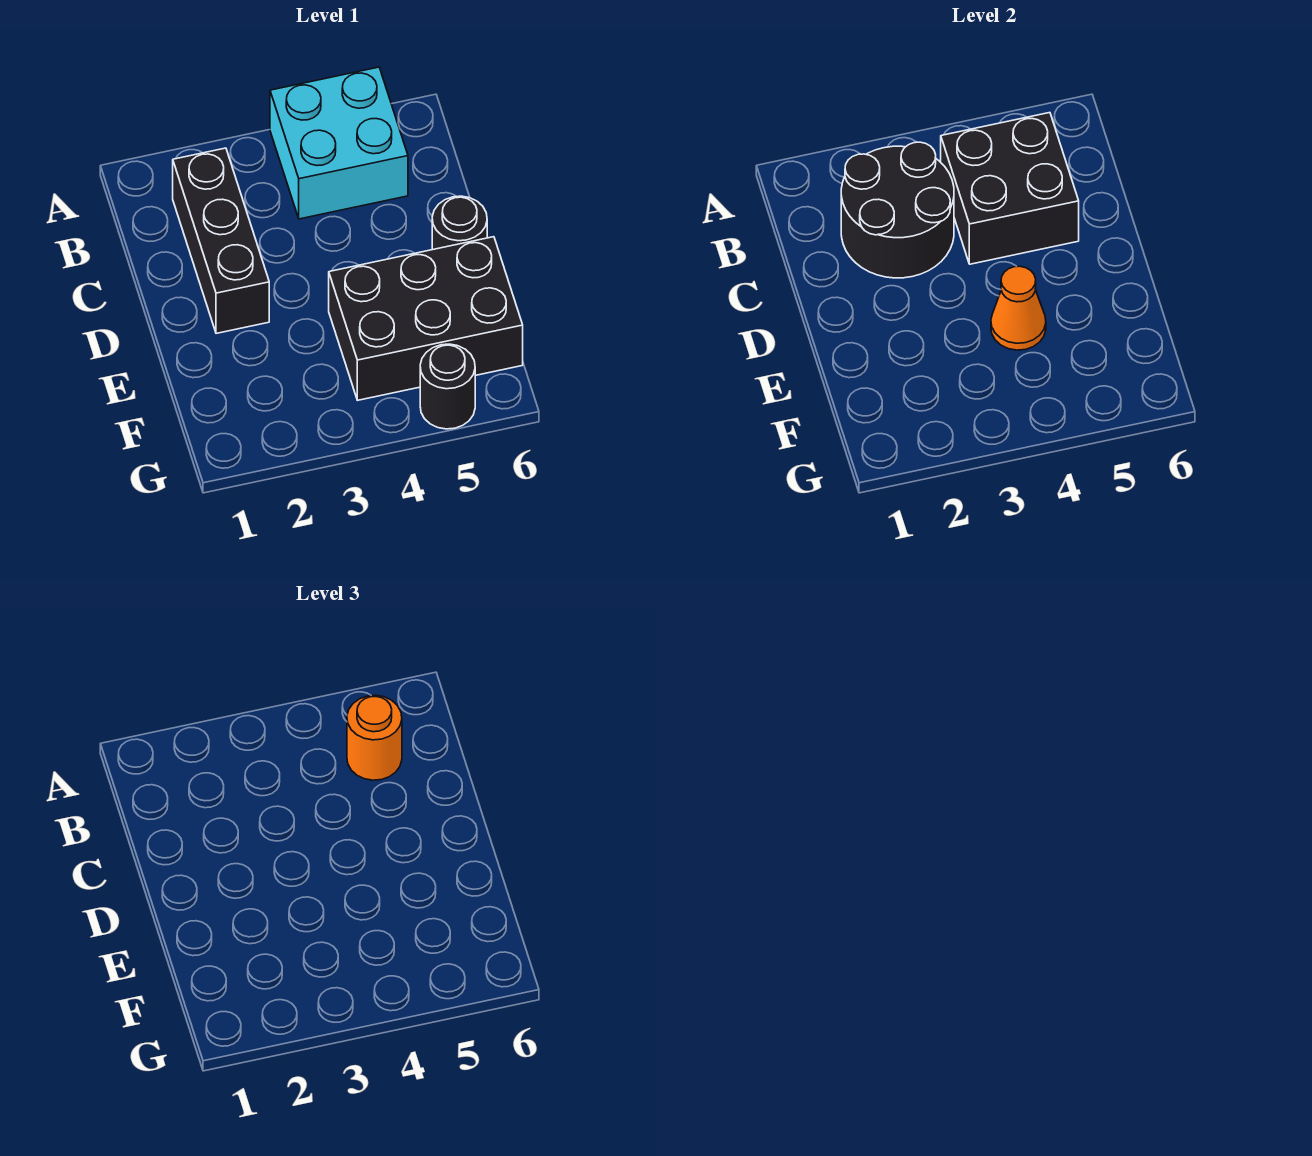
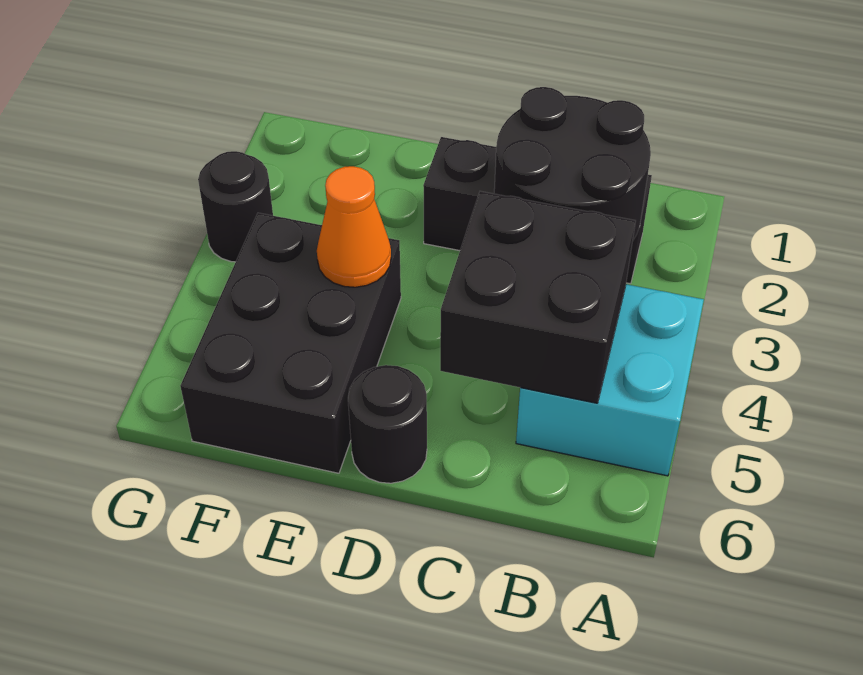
orange 1x1 round brick [347,695,402,780] -> none
black 1x1 round brick [420,344,475,429] -> black 1x1 round brick moved to [198,151,273,262]

